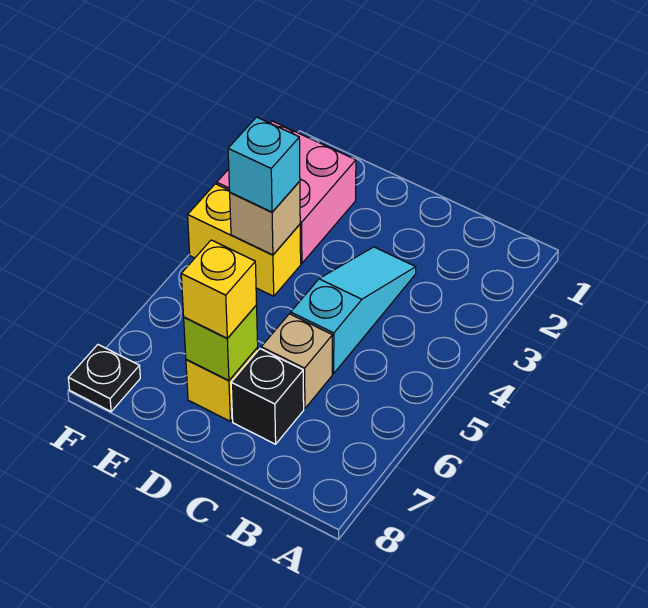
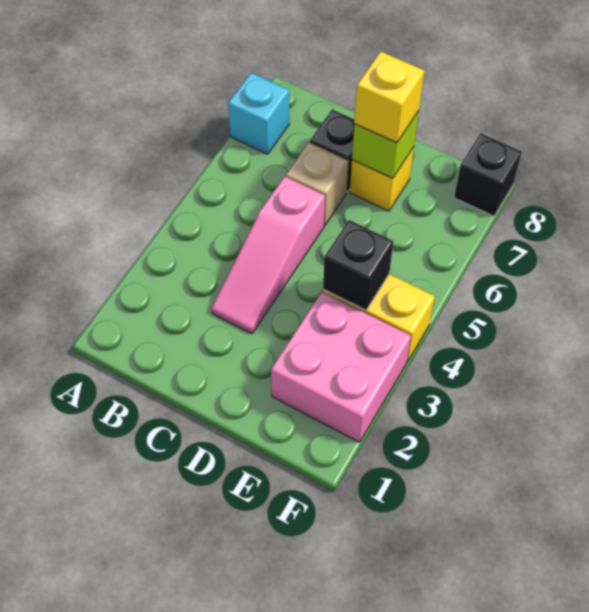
cyan 1x3 slope [291,247,416,373] -> pink 1x3 slope [211,176,325,334]
tan 1x1 brick [230,181,300,255] -> black 1x1 brick [323,220,393,310]
cyan 1x1 brick [228,117,300,212] -> cyan 1x1 brick moved to [228,73,289,154]
black 1x1 plate [68,345,140,411] -> black 1x1 brick [454,133,522,216]

